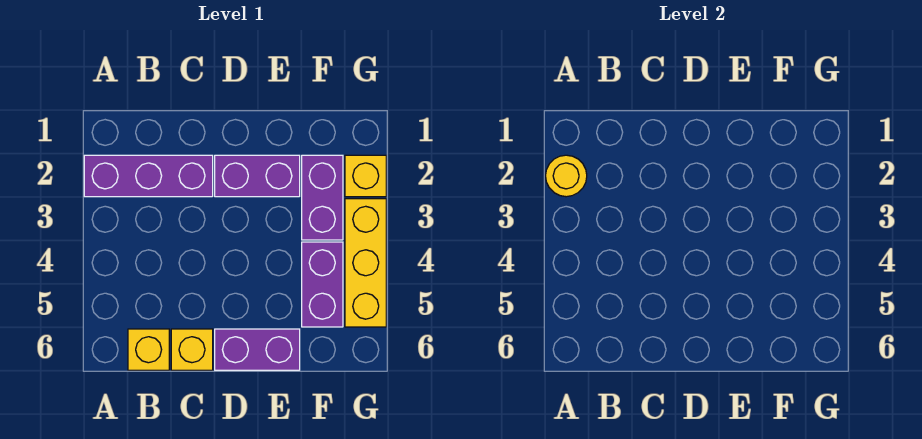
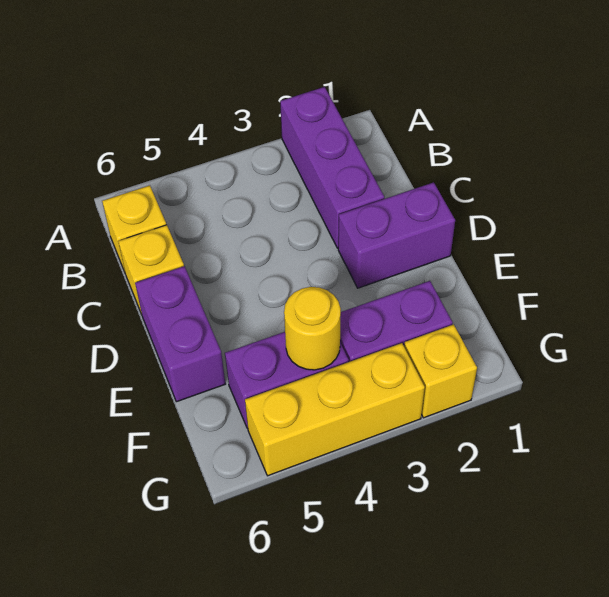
yellow 1x1 round brick [546,155,587,197] -> yellow 1x1 round brick moved to [284,287,341,370]
purple 1x2 brick [215,155,300,197] -> purple 1x2 brick turned to [338,182,455,288]

